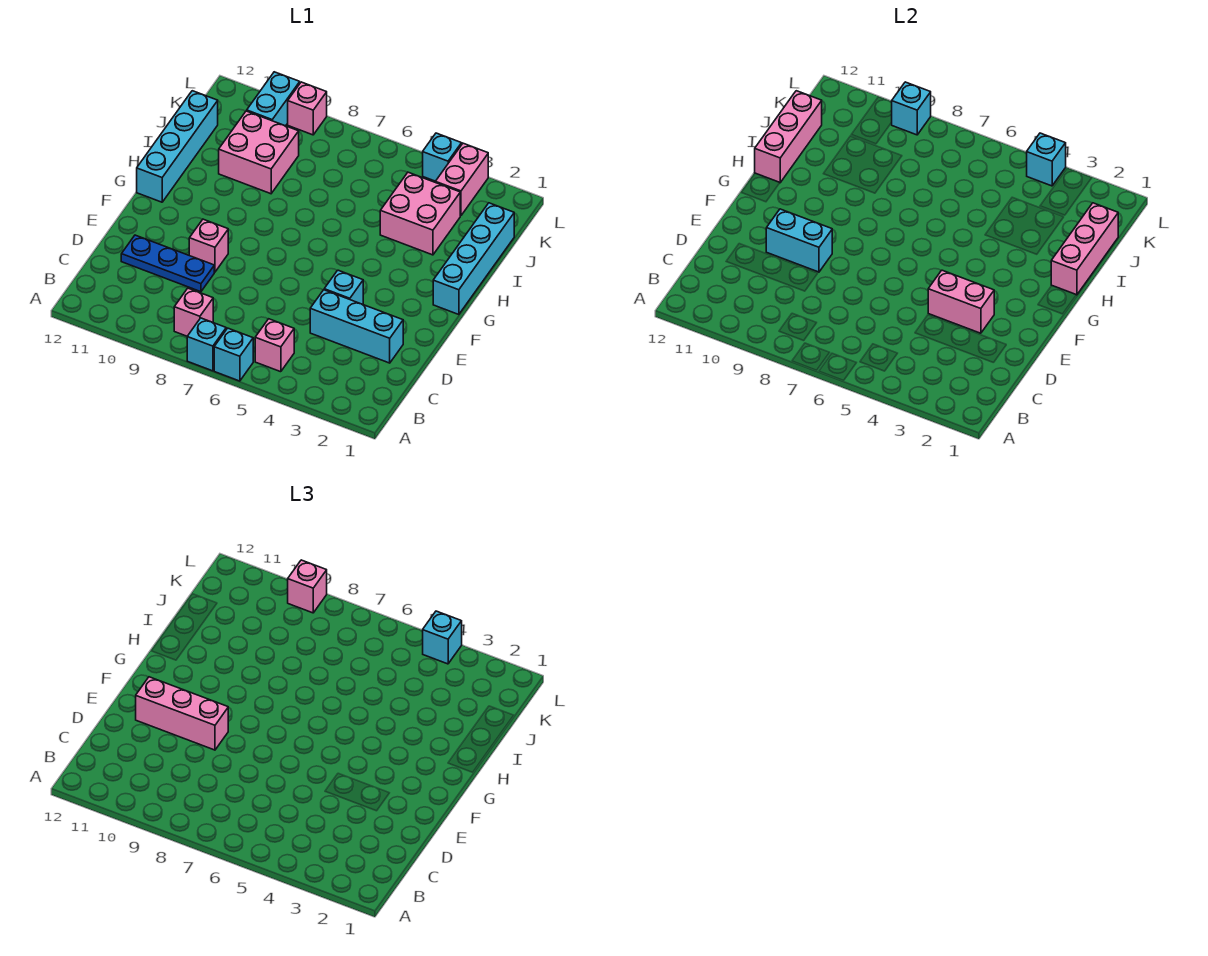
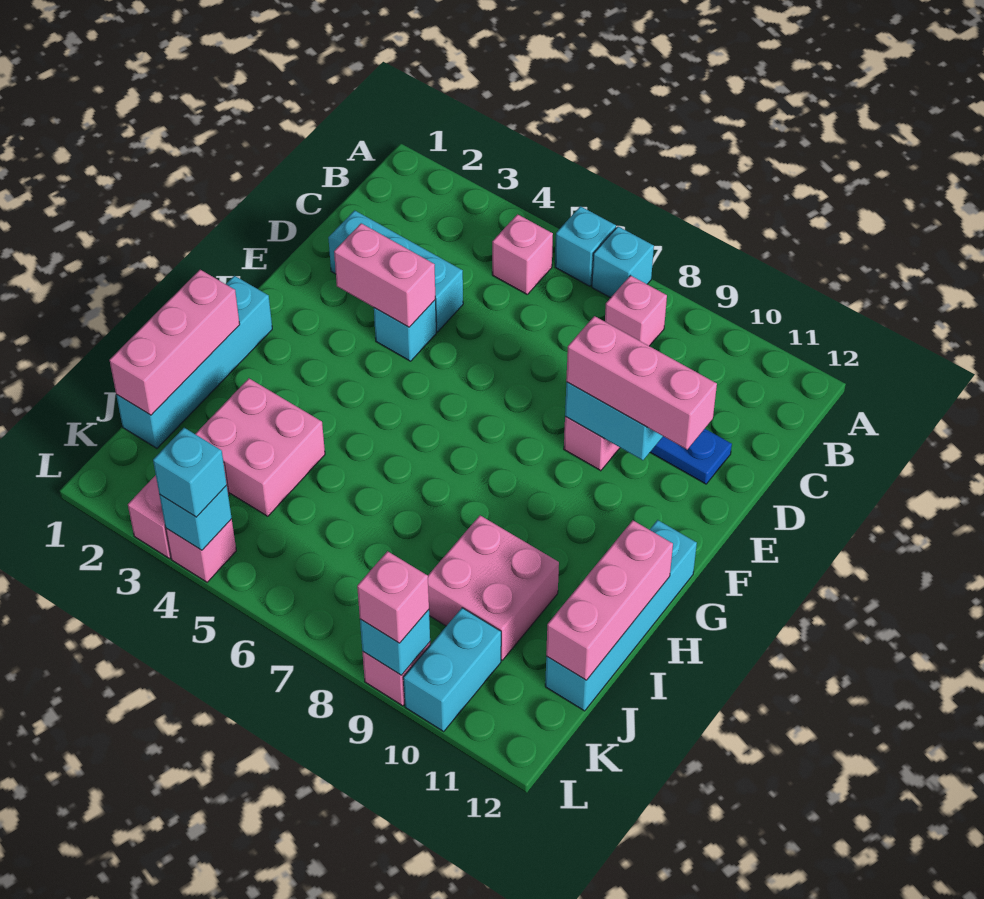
cyan 1x1 brick [423,133,462,181] -> pink 1x1 brick [166,519,236,582]

